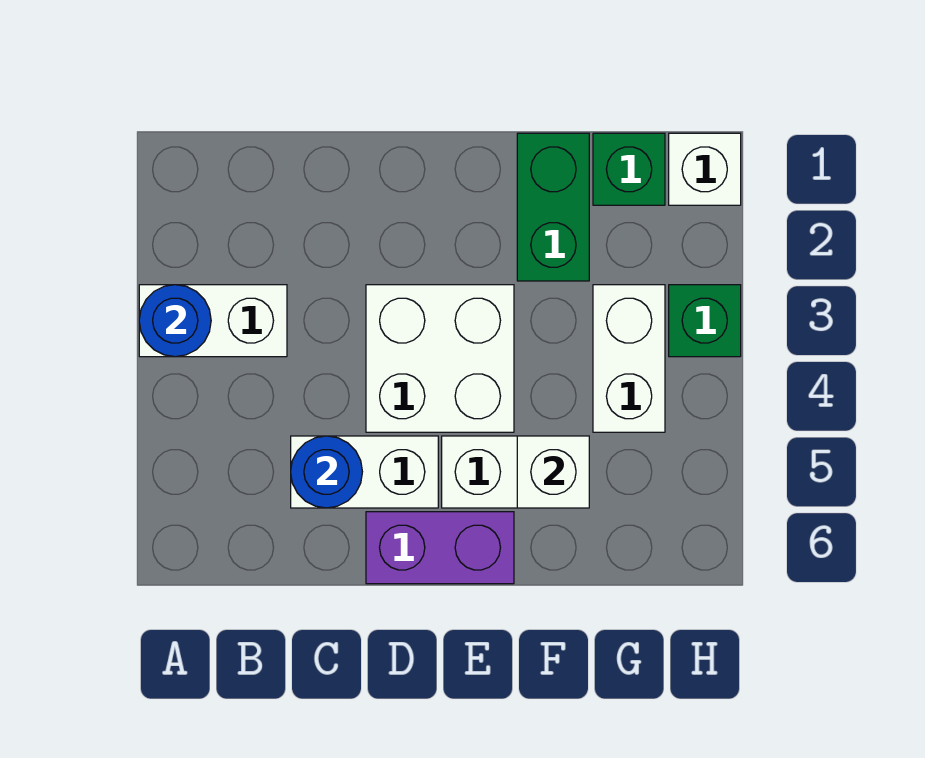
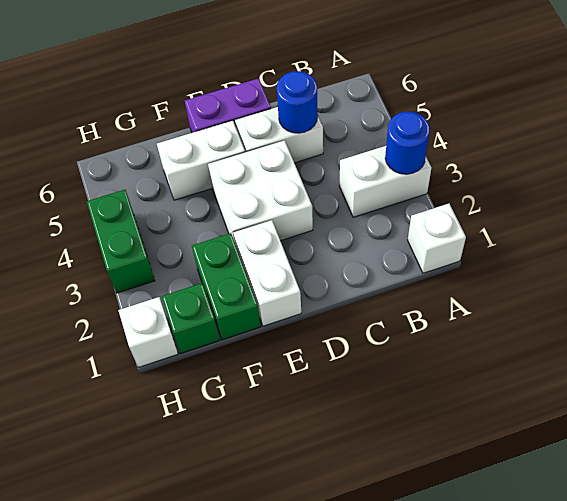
white 1x1 brick [517,436,589,508] -> white 1x1 brick moved to [408,204,466,273]
white 1x2 brick [593,285,665,432] -> white 1x2 brick moved to [233,220,301,326]
green 1x1 brick [669,285,741,357] -> green 1x2 brick [87,190,155,293]

